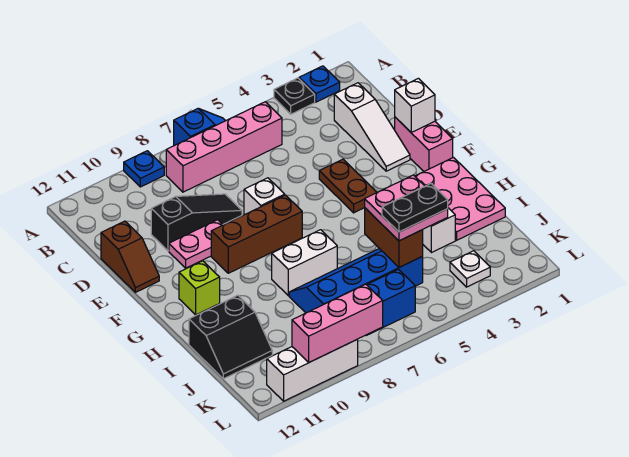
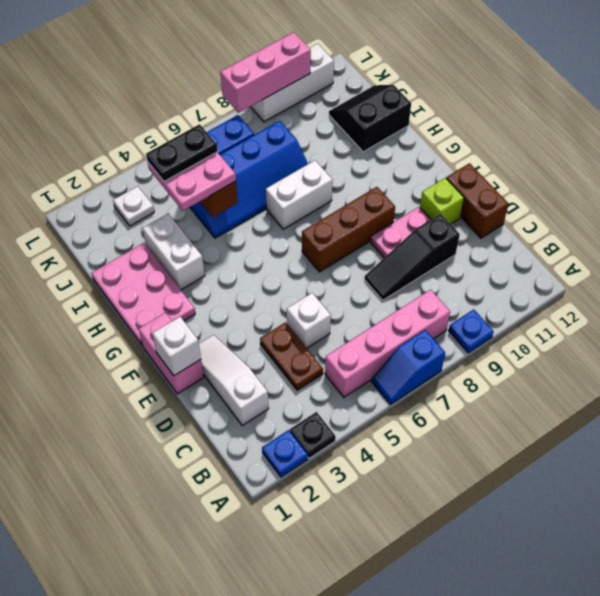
brown 1x2 slope [101,221,159,292] -> brown 1x2 brick [446,163,509,238]
brown 1x2 plate [319,159,377,213] -> brown 1x2 plate moved to [260,322,323,390]
white 1x1 brick [244,178,285,215] -> white 1x1 brick moved to [287,293,331,348]
lime 1x1 brick [179,261,220,315] -> lime 1x1 brick moved to [420,178,464,224]

